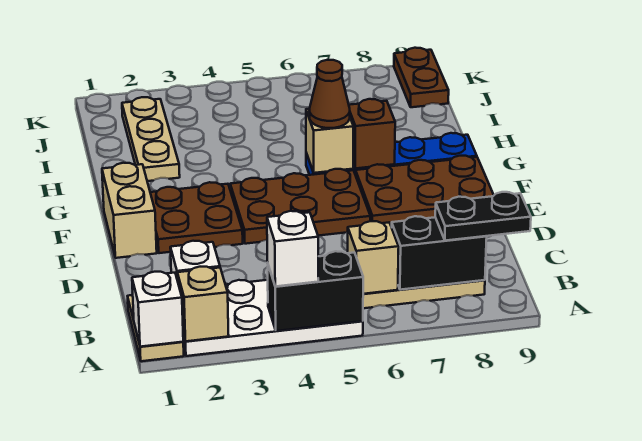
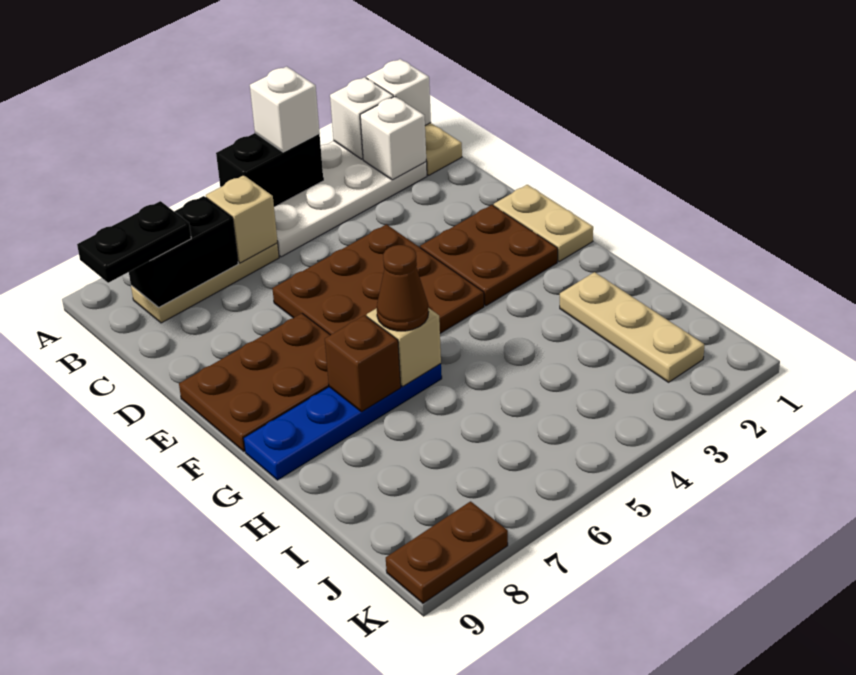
tan 1x1 brick [177,267,229,341] -> white 1x1 brick [330,77,393,159]
tan 1x2 brick [102,163,157,258] -> tan 1x2 plate [494,185,593,261]
brown 2x3 plate [230,169,370,244] -> brown 3x3 plate [272,224,484,335]
brown 1x2 plate [394,48,449,107] -> brown 1x2 plate turned to [386,501,508,603]

